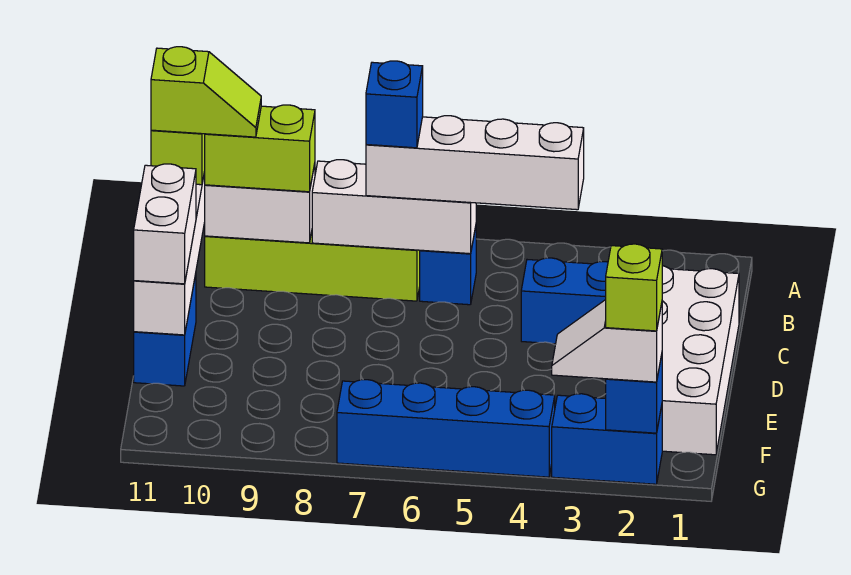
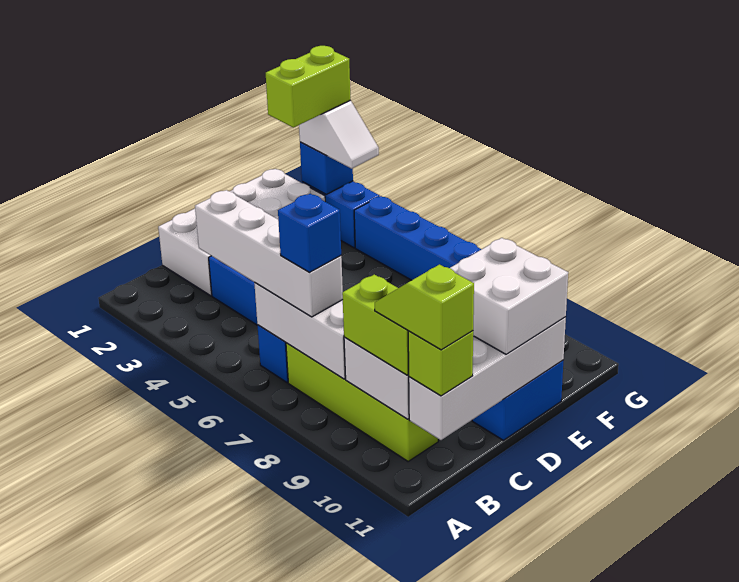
white 1x2 brick [134,164,196,284] -> white 2x2 brick [450,238,568,354]
lime 1x1 brick [606,244,662,331] -> lime 1x2 brick [266,46,350,127]

